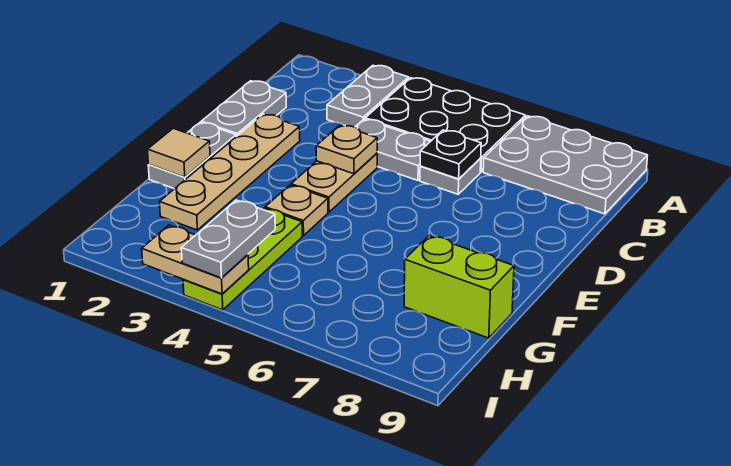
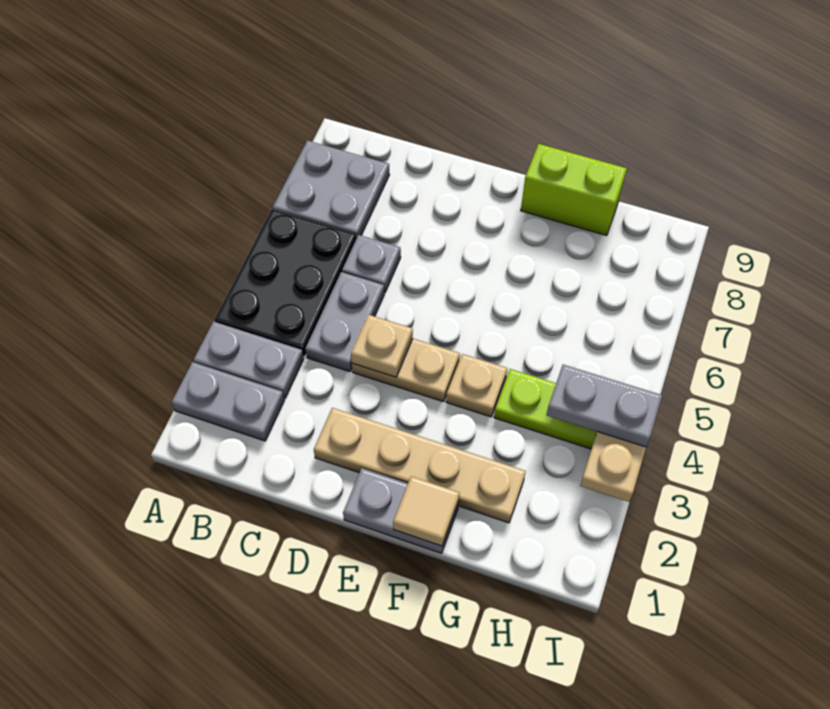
grey 2x3 plate [483,116,648,214] -> grey 2x2 plate [273,140,389,237]
grey 1x2 plate [201,81,286,137] -> grey 1x2 plate moved to [172,362,284,441]
black 1x1 plate [420,130,481,179] -> none
lime 1x2 brick [404,236,514,338] -> lime 1x2 brick turned to [521,144,627,236]

